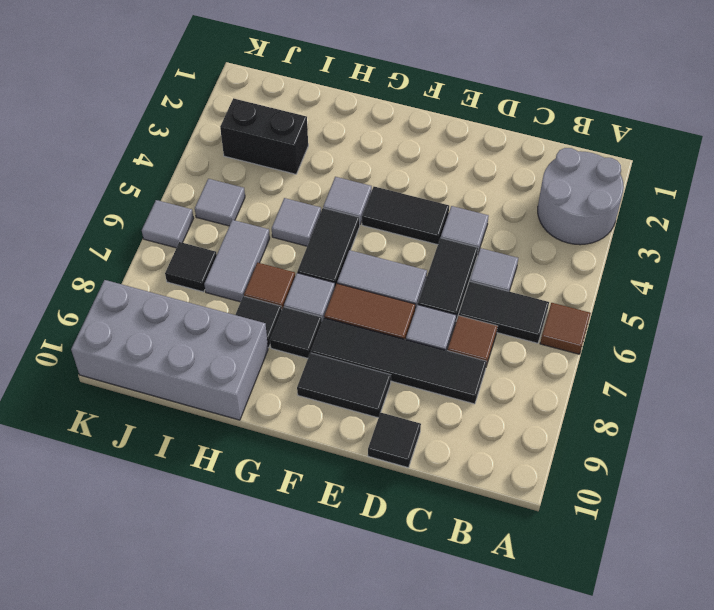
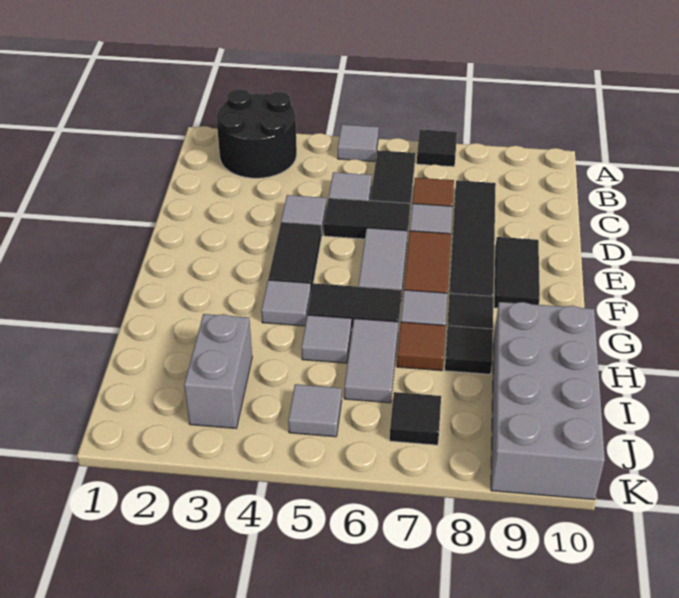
grey 2x2 round brick [538,148,624,245] -> black 2x2 round brick [216,89,297,178]
brown 1x1 tile [540,303,591,354] -> none
black 1x1 tile [368,412,421,467] -> black 1x1 tile moved to [417,130,457,167]
black 1x2 brick [220,98,308,174] -> grey 1x2 brick [184,314,252,428]
grey 1x2 tile [204,220,270,302] -> grey 1x2 tile turned to [344,319,398,403]
grey 1x1 tile [142,200,194,248] -> grey 1x1 tile moved to [338,125,379,162]

